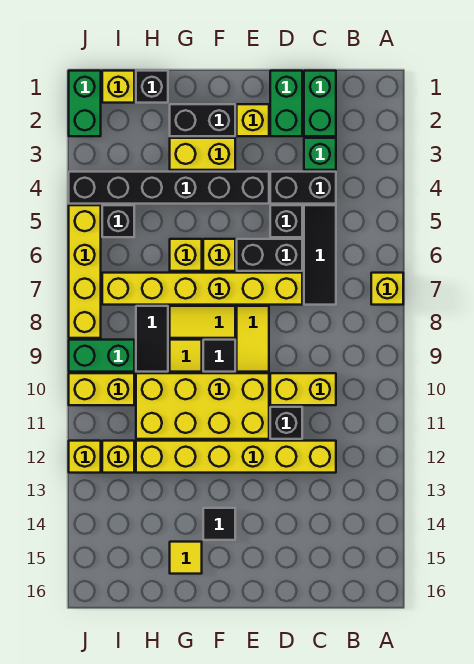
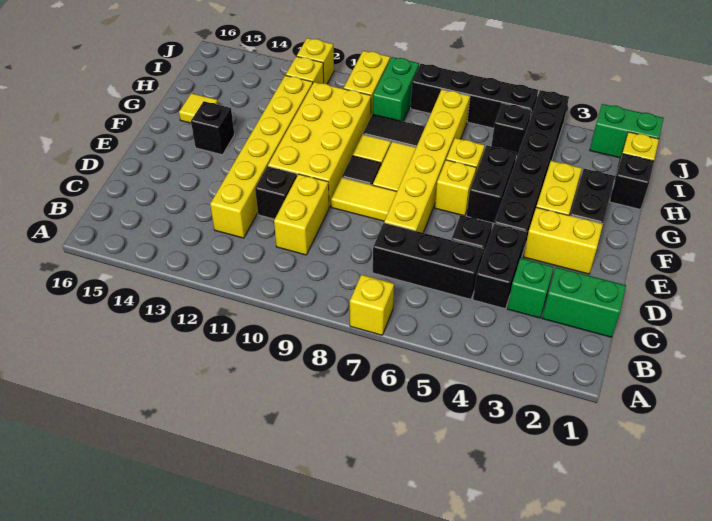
black 1x3 tile [304,205,336,305] -> black 1x3 brick [373,223,484,299]
green 1x2 brick [270,71,302,136] -> none
black 1x2 brick [237,239,302,271] -> black 1x2 brick moved to [467,145,517,223]
yellow 1x1 brick [237,104,269,136] -> yellow 1x2 brick [524,207,603,274]
black 1x1 tile [203,508,235,540] -> black 1x1 brick [191,101,234,155]
yellow 1x4 brick [69,205,101,338] -> black 1x4 brick [411,64,538,128]

